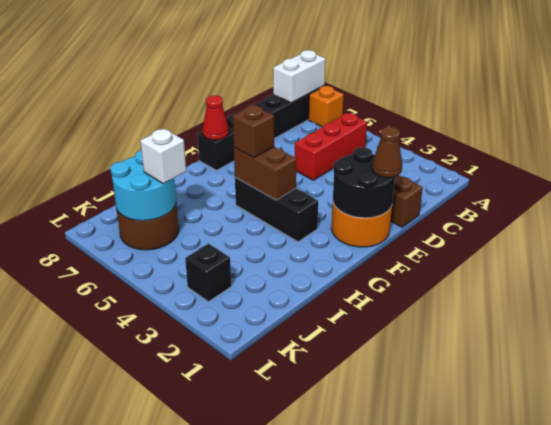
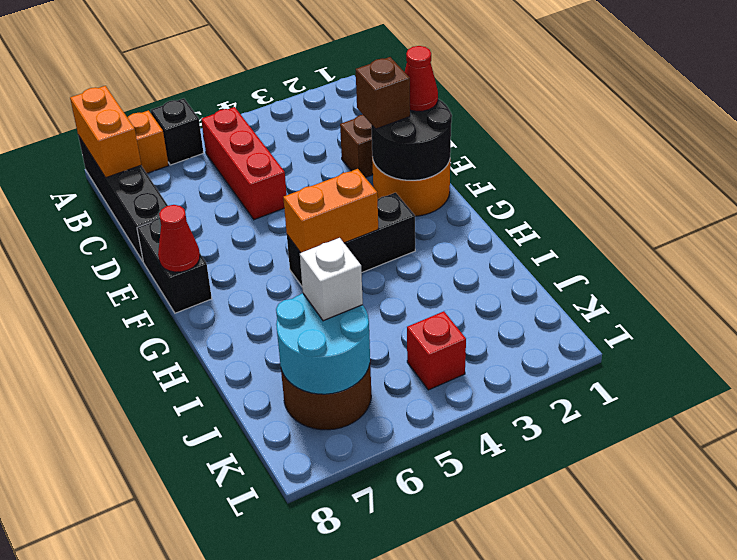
white 1x2 brick [273,50,325,103] -> orange 1x2 brick [70,86,141,178]
brown 1x1 cone [372,127,402,178] -> red 1x1 cone [405,46,438,111]
brown 1x2 brick [234,147,296,200] -> orange 1x2 brick [283,169,378,253]
brown 1x1 brick [233,105,274,158] -> brown 1x1 brick moved to [356,57,410,129]
black 1x1 brick [185,244,231,302] -> black 1x1 brick moved to [151,98,203,165]
none -> red 1x1 brick [407,311,466,390]

